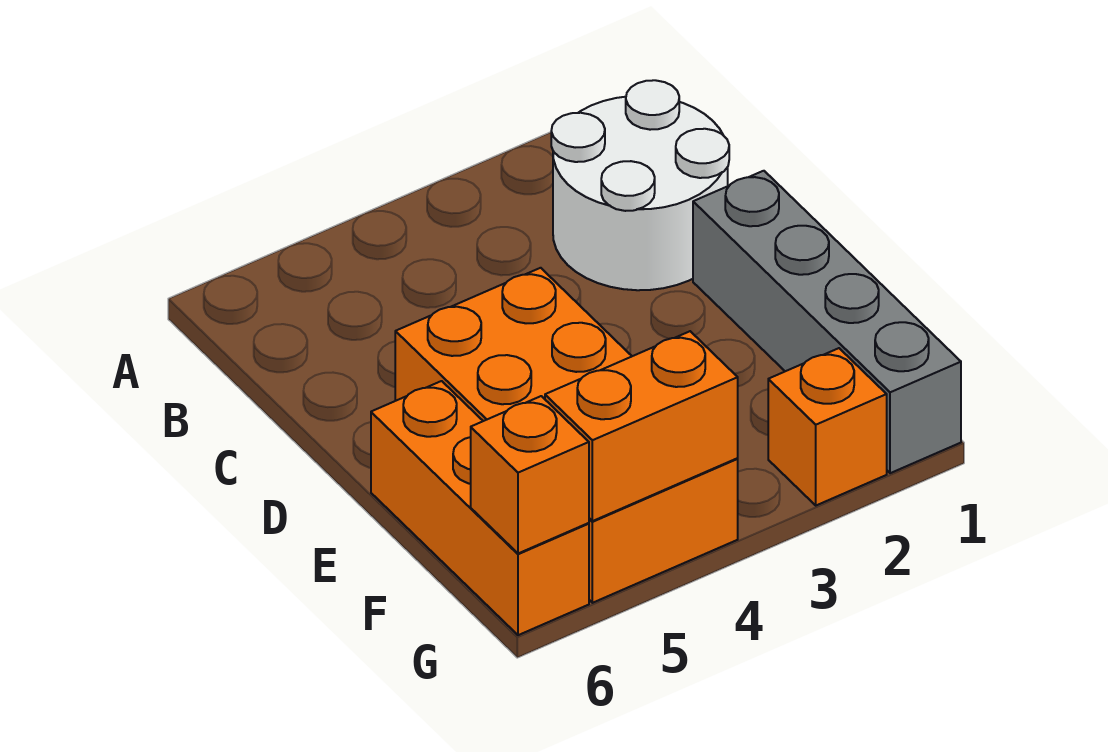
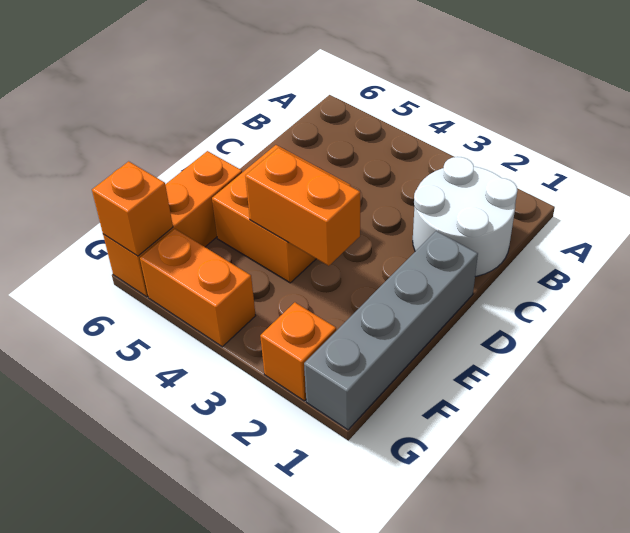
orange 1x2 brick [545,331,738,521] -> orange 1x2 brick moved to [245,148,360,266]

